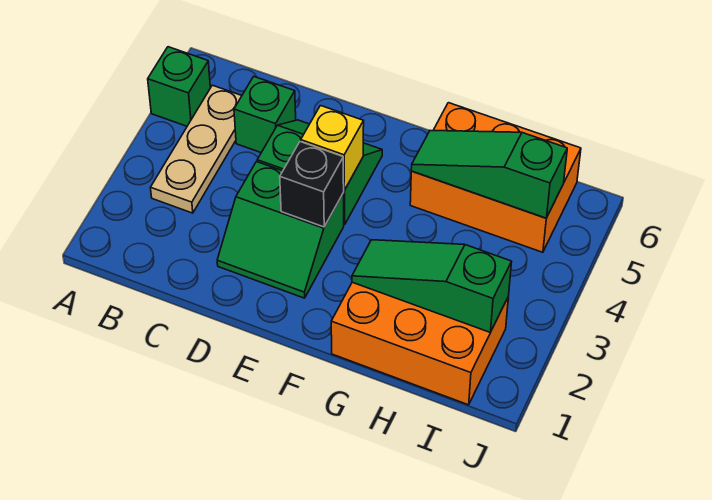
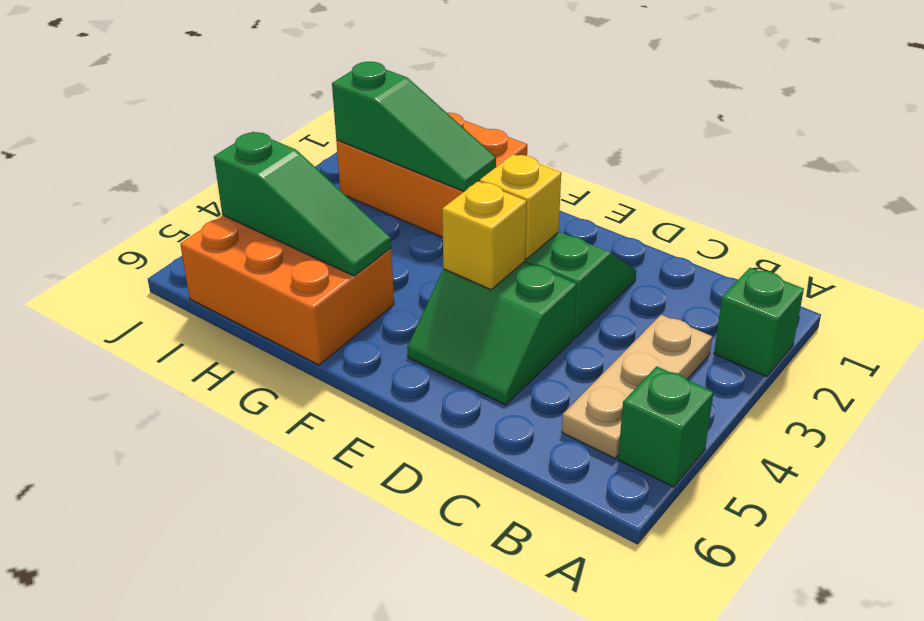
green 1x1 brick [234,77,296,152] -> green 1x1 brick moved to [714,268,804,377]
black 1x1 brick [280,142,344,227] -> yellow 1x1 brick [480,154,561,259]

